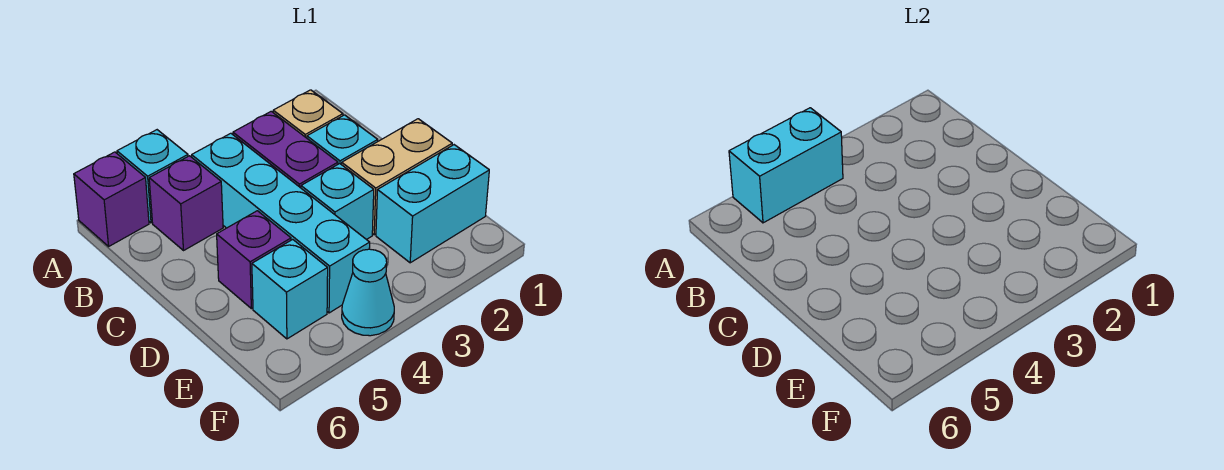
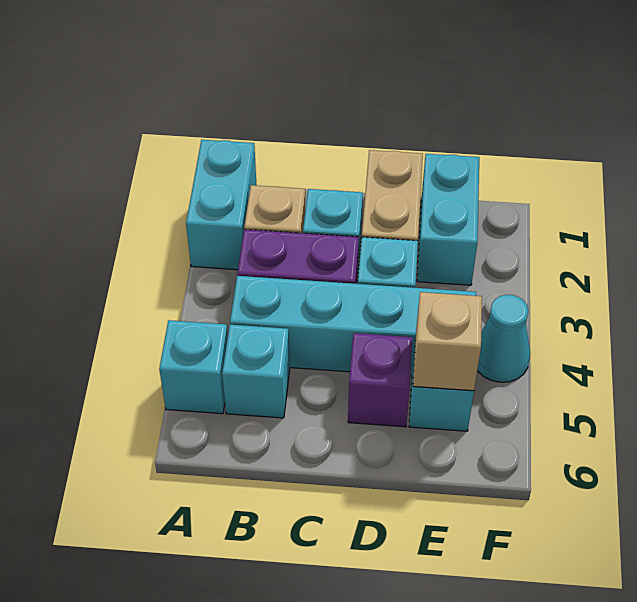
cyan 1x2 brick [729,108,843,223] -> cyan 1x2 brick moved to [186,140,257,270]
purple 1x1 brick [74,152,149,246] -> none
purple 1x1 brick [149,156,223,250] -> cyan 1x1 brick [222,325,290,418]
none -> tan 1x1 brick [413,292,482,391]

